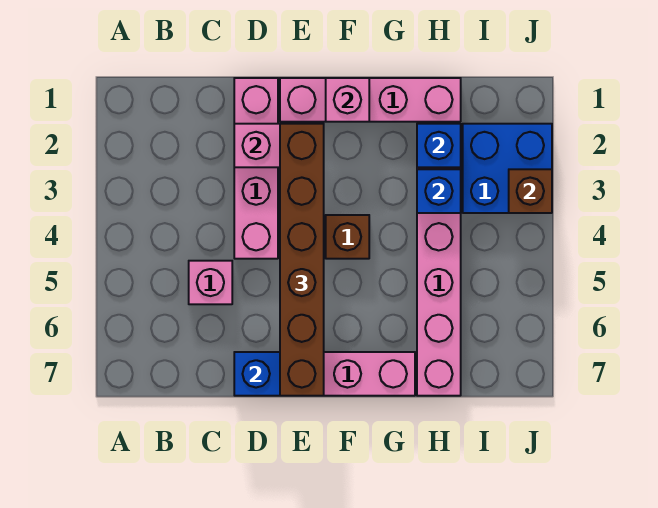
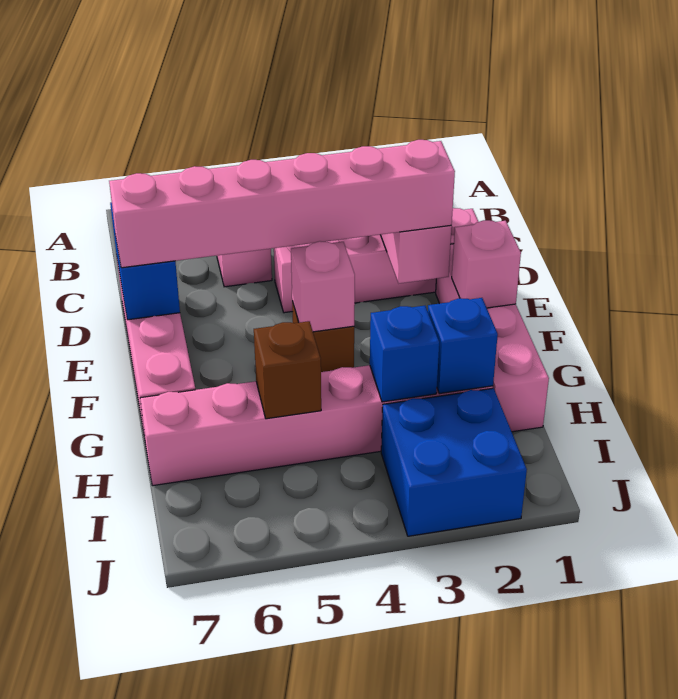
brown 1x6 brick [280,124,324,396] -> pink 1x6 brick [109,140,455,268]
none -> pink 1x1 brick [291,241,355,332]
brown 1x1 brick [509,169,552,213] -> brown 1x1 brick moved to [254,321,321,419]

